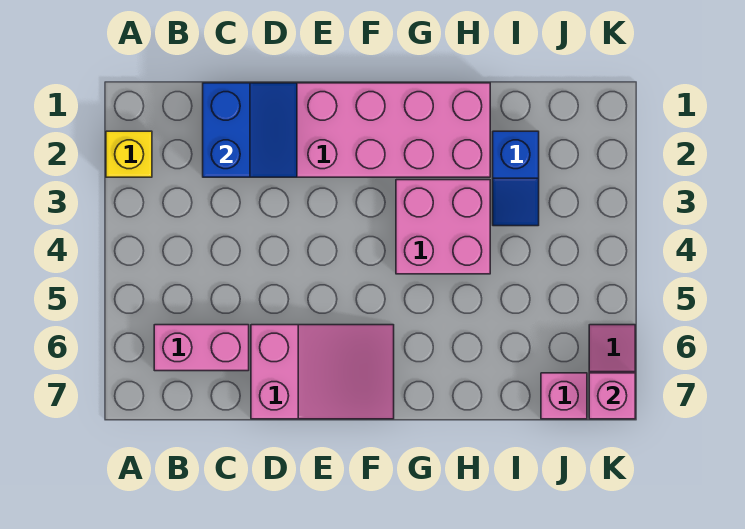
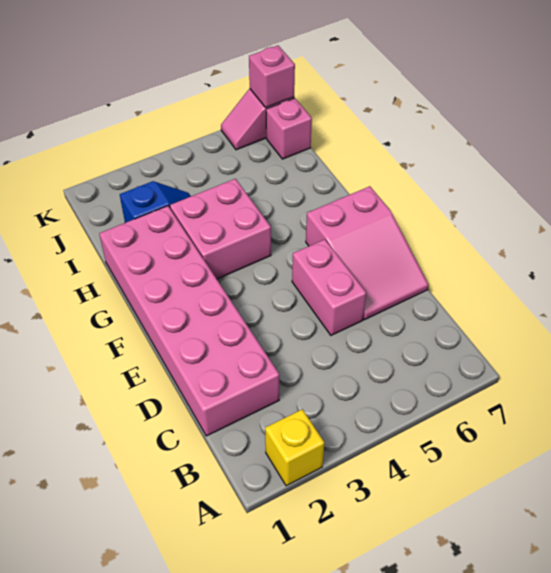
pink 1x2 brick [154,325,249,371] -> pink 1x2 brick moved to [292,239,366,335]
blue 2x2 slope [203,83,297,177] -> none
pink 2x3 slope [251,325,394,419] -> pink 2x3 slope turned to [306,186,429,319]

